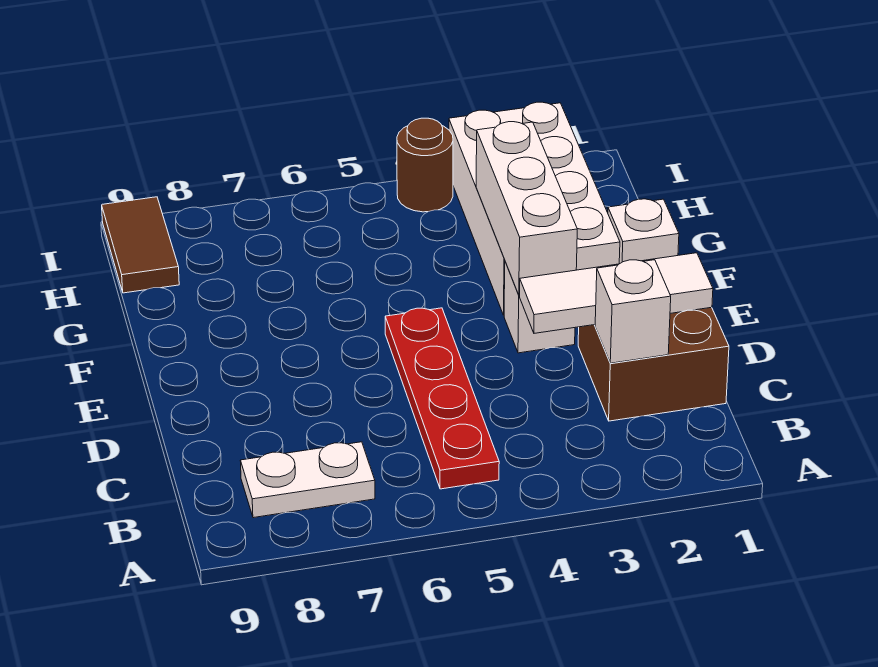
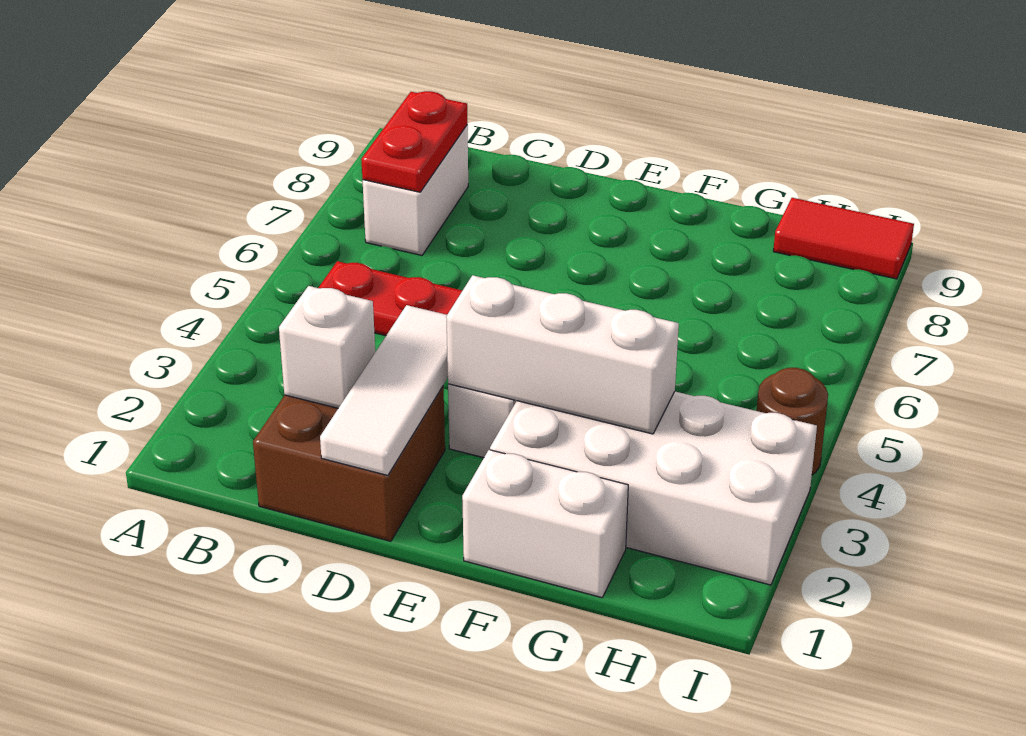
white 1x2 plate [240,442,375,518] -> white 1x2 brick [363,125,468,255]
none -> red 1x2 plate [361,91,467,192]
white 1x1 brick [608,199,679,264] -> white 1x2 brick [462,450,628,598]
brown 1x2 tile [102,197,179,293] -> red 1x2 tile [773,198,914,279]

